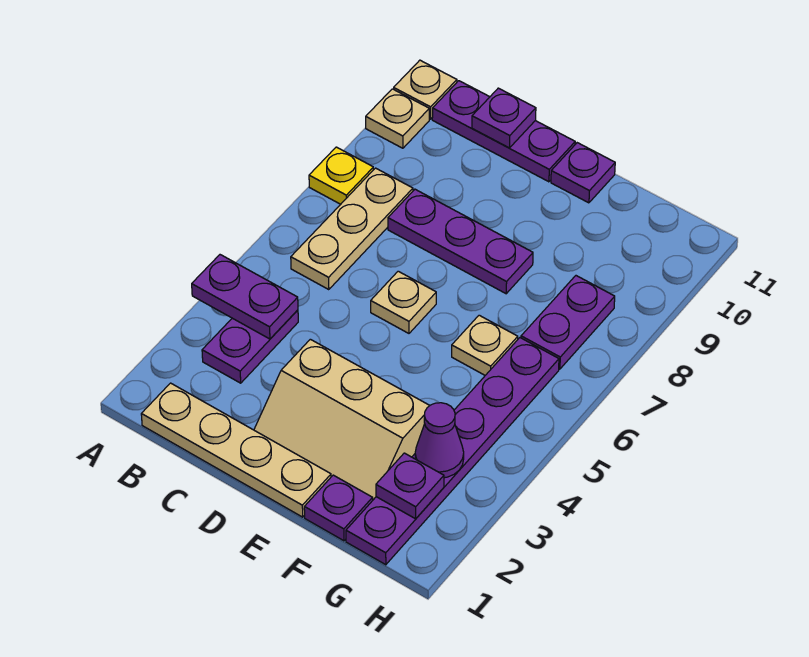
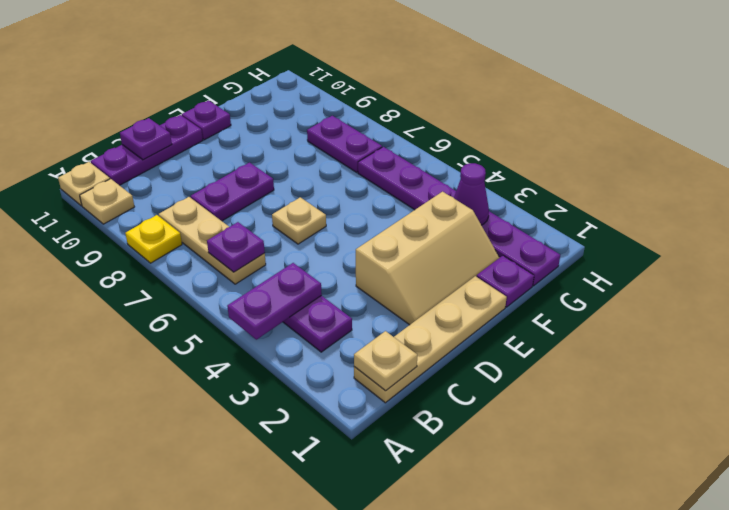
purple 1x3 plate [388,189,533,294] -> purple 1x2 plate [191,163,274,221]
tan 1x1 plate [452,315,518,375] -> tan 1x1 plate moved to [354,331,417,391]
purple 1x1 plate [376,453,444,519] -> purple 1x1 plate moved to [207,222,265,272]

